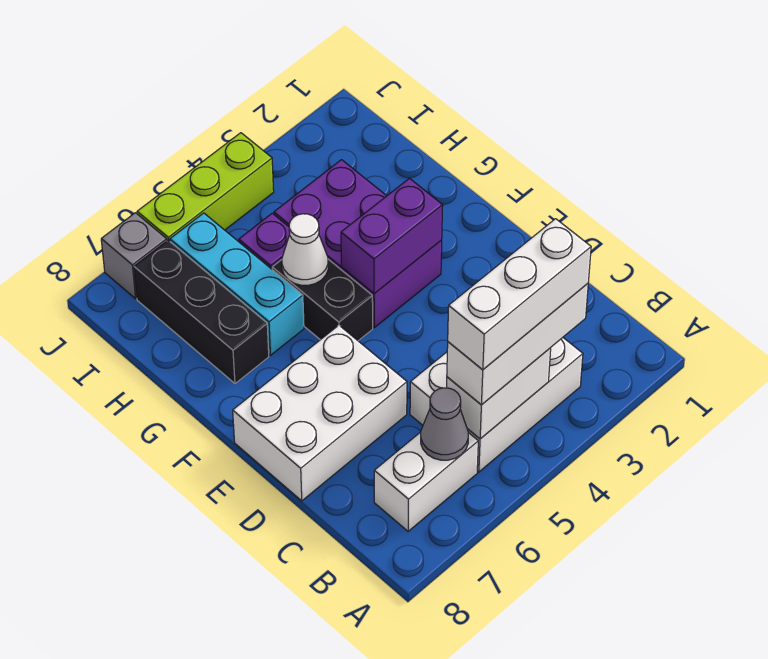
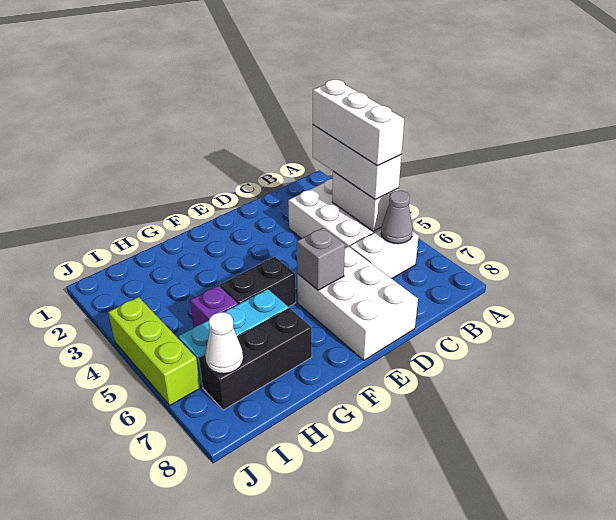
white 1x2 brick [374,432,478,531] -> white 1x2 brick turned to [350,229,419,279]
purple 2x3 brick [274,160,442,328] -> none
purple 1x2 brick [341,178,443,294] -> none
white 1x1 cone [282,214,328,285] -> white 1x1 cone moved to [205,312,243,374]
grey 1x1 brick [101,213,167,299] -> grey 1x1 brick moved to [297,228,345,290]

